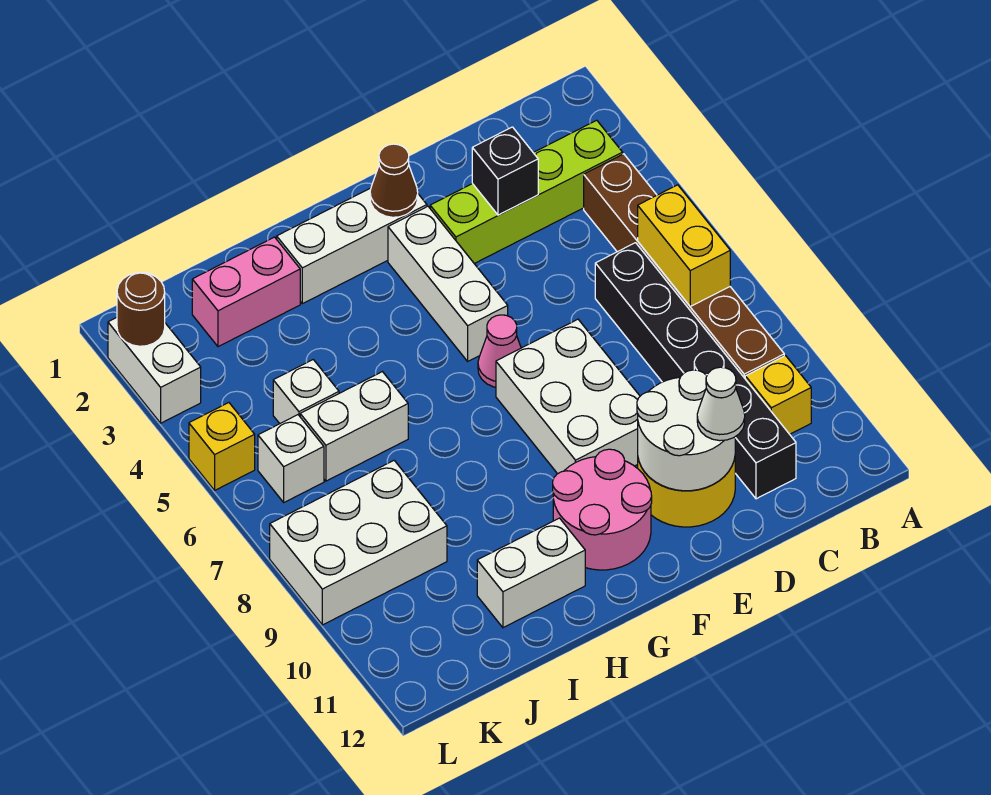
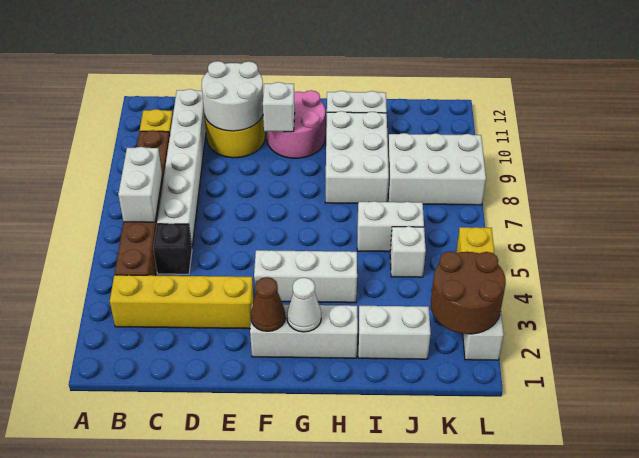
lime 1x4 brick [430,120,623,264] -> yellow 1x4 brick [110,275,254,329]
yellow 1x2 brick [638,185,730,306] -> white 1x2 brick [118,147,162,222]
black 1x6 brick [595,243,796,499] -> white 1x6 brick [157,89,206,246]
black 1x1 brick [472,127,538,215] -> black 1x1 brick moved to [153,224,192,274]
white 1x1 cone [697,367,745,441] -> white 1x1 cone moved to [287,278,321,332]
white 2x3 brick [496,319,640,474] -> white 2x3 brick moved to [325,111,389,203]
white 1x3 brick [388,206,508,361] -> white 1x3 brick turned to [254,250,357,303]
pink 1x1 cone [478,315,521,387] -> none
pink 1x2 brick [192,237,300,347] -> white 1x2 brick [358,306,431,359]
white 1x1 brick [258,415,324,502] -> white 1x1 brick moved to [263,82,295,132]
brown 1x1 round brick [117,273,165,346] -> brown 2x2 round brick [431,251,506,334]

